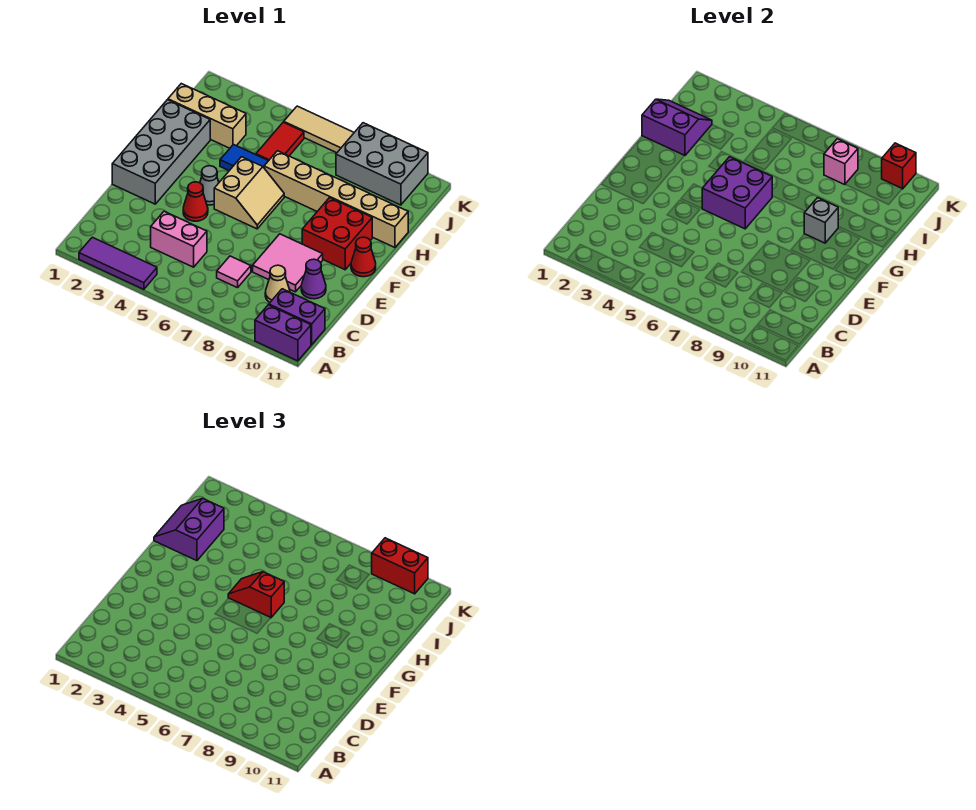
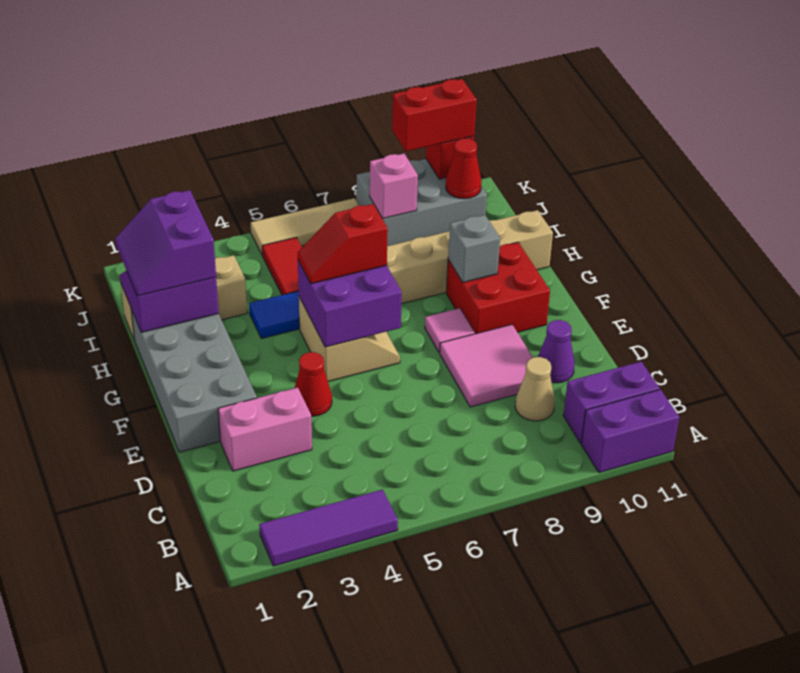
pink 1x2 brick [151,211,207,267] -> pink 1x2 brick moved to [218,388,312,471]
pink 1x1 tile [217,256,251,288] -> pink 1x1 tile moved to [425,308,475,353]
grey 1x1 cone [200,166,219,205] -> none
red 1x1 cone [351,237,376,277] -> red 1x1 cone moved to [446,138,482,199]

